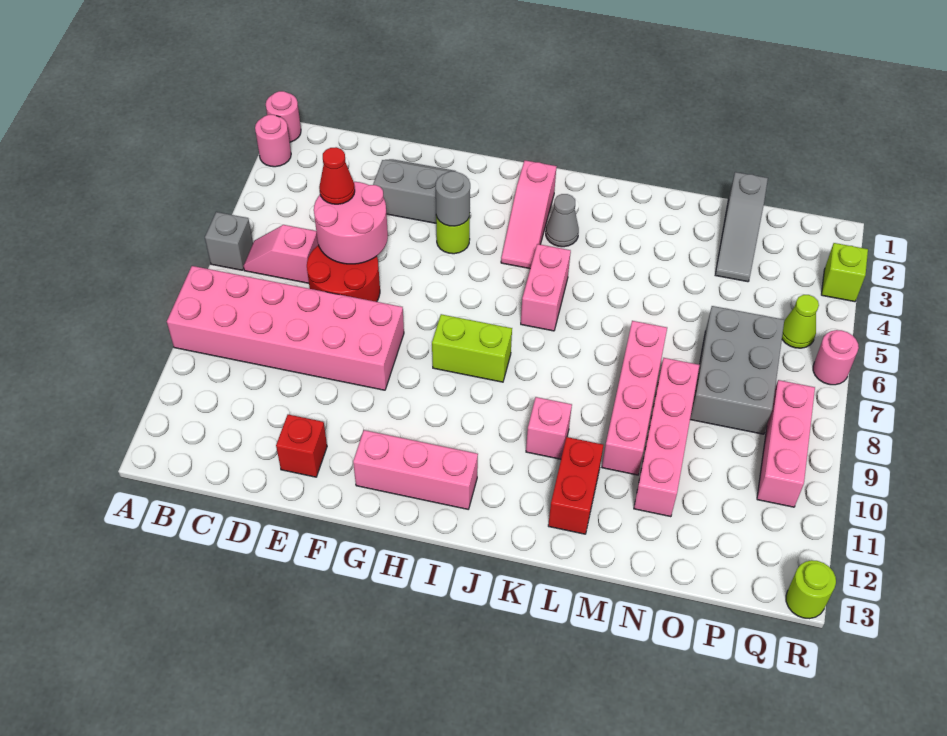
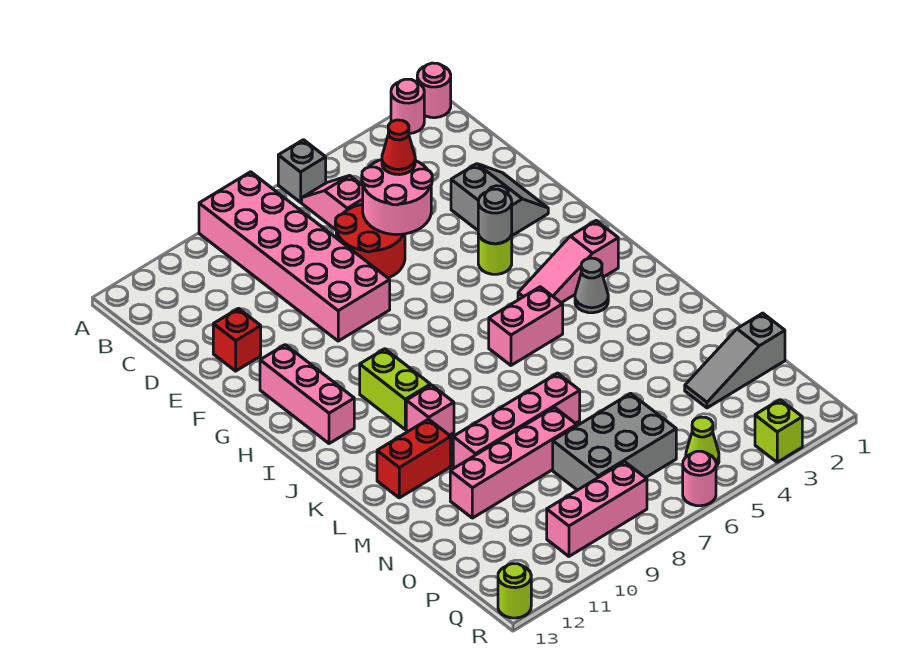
lime 1x2 brick [432,314,512,382] -> lime 1x2 brick moved to [360,349,430,430]

